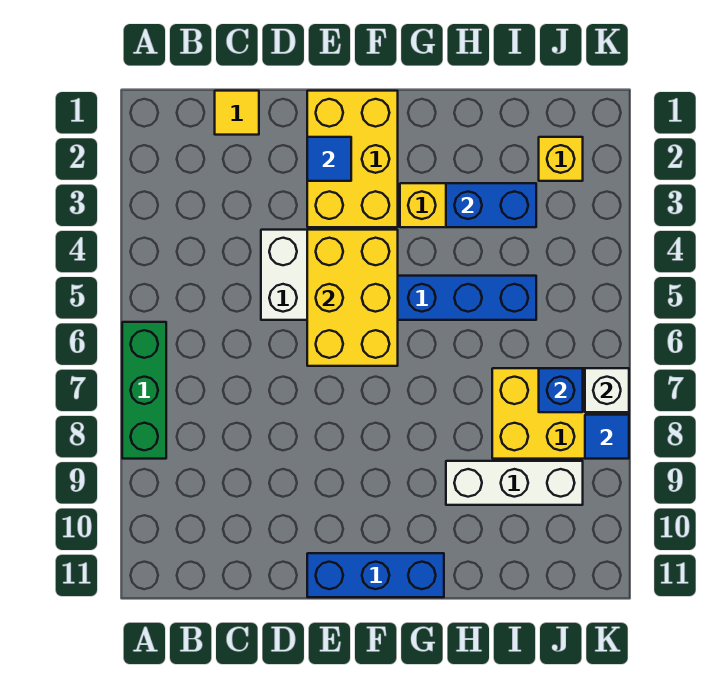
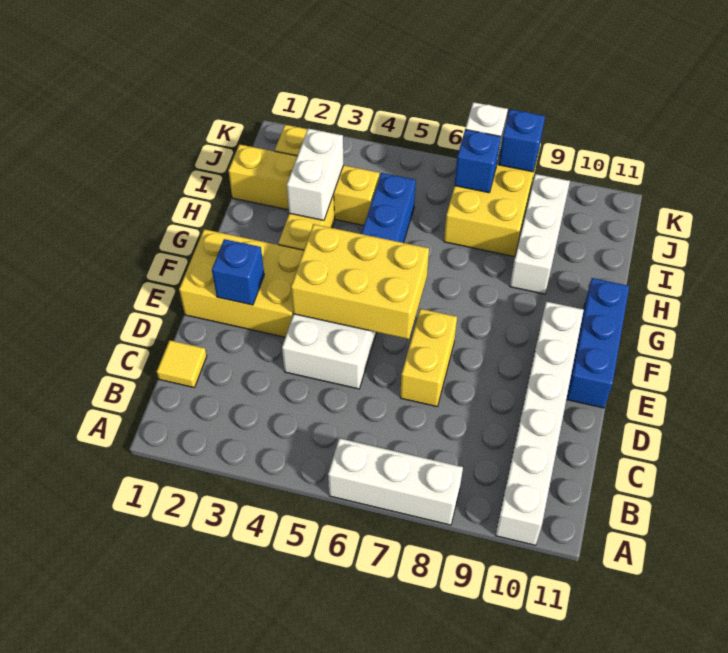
green 1x3 brick [122,322,166,459] -> white 1x3 brick [328,438,463,525]
none -> white 1x6 brick [495,302,584,545]
none -> yellow 1x2 brick [400,309,457,407]
blue 1x1 tile [307,137,351,181] -> blue 1x1 brick [212,239,264,305]
blue 1x2 brick [446,183,536,227] -> white 1x2 brick [287,129,344,220]
none -> yellow 1x4 brick [228,144,379,225]
blue 1x1 tile [585,415,629,459] -> blue 1x1 brick [499,109,545,172]

